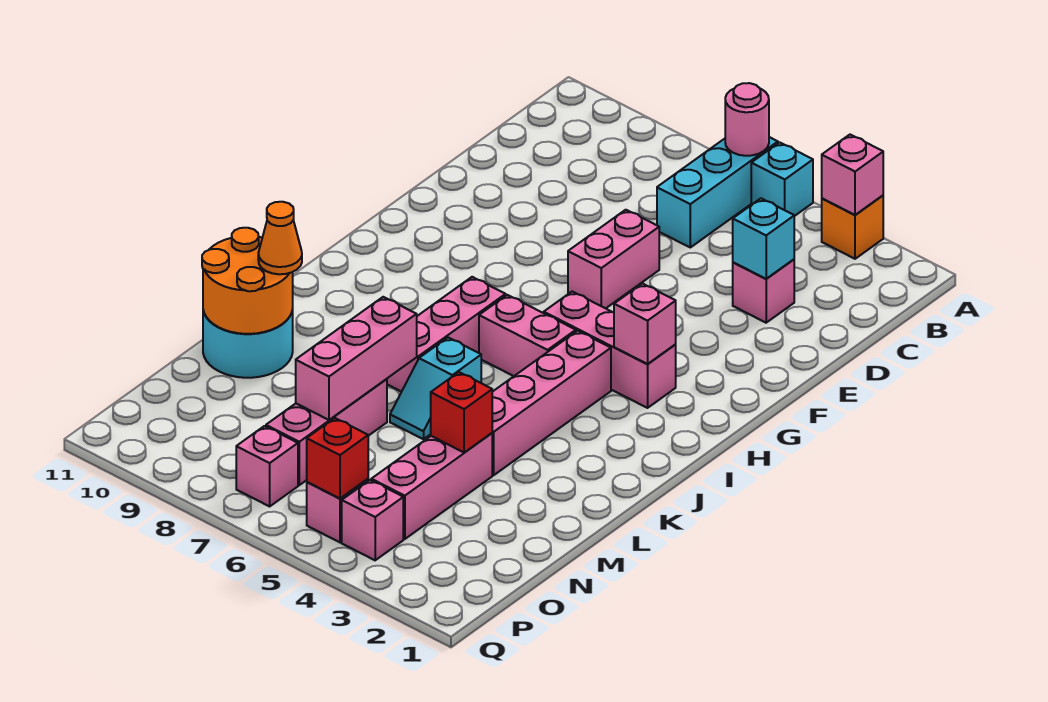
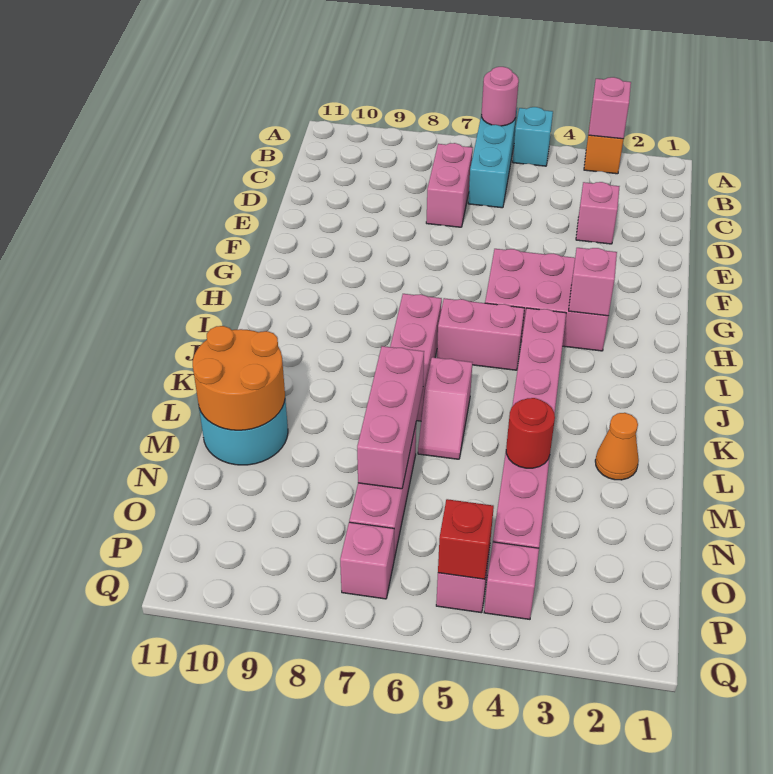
cyan 1x1 brick [733,198,794,279] -> none
pink 1x2 brick [568,210,659,308] -> pink 1x2 brick moved to [426,143,473,227]
pink 1x3 brick [544,292,676,408] -> pink 2x3 brick [485,249,608,351]
cyan 1x2 slope [390,338,481,439] -> pink 1x2 slope [418,357,472,459]
orange 1x1 cone [258,202,302,274] -> orange 1x1 cone moved to [595,413,639,480]
red 1x1 brick [431,372,492,453] -> red 1x1 round brick [506,398,555,468]

